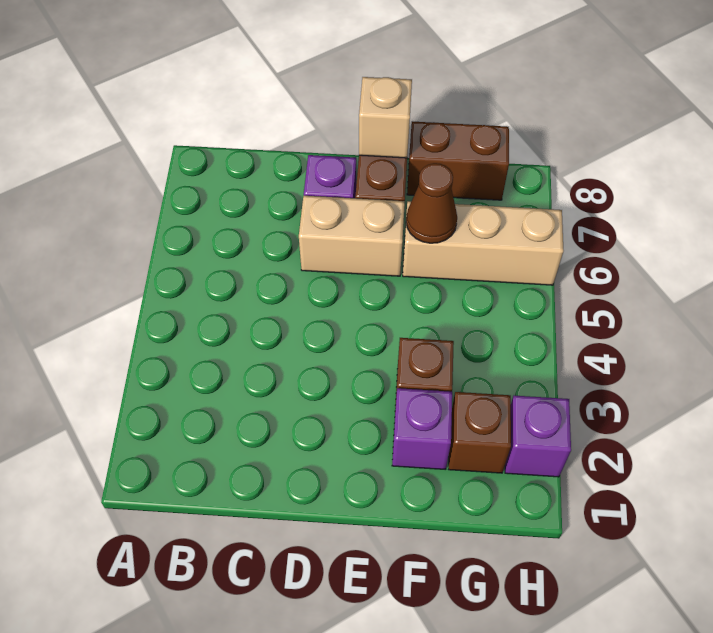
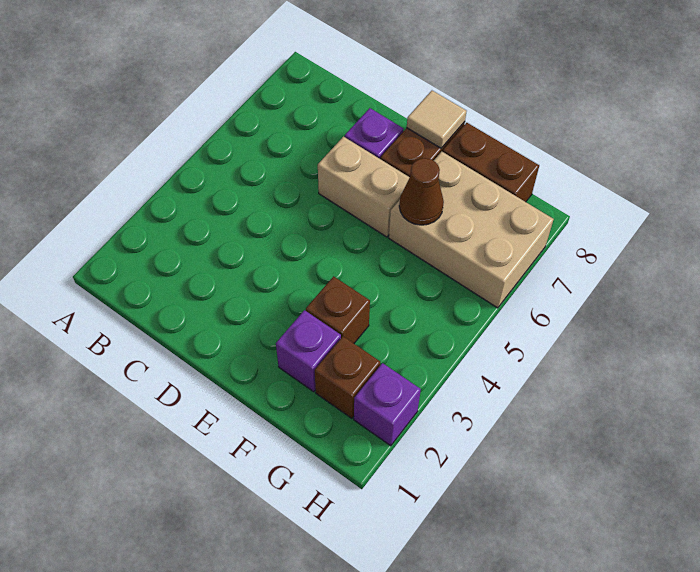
tan 1x1 brick [359,77,412,158] -> tan 1x1 tile [407,91,467,148]
tan 1x3 brick [403,201,564,285] -> tan 2x3 brick [389,152,554,308]

